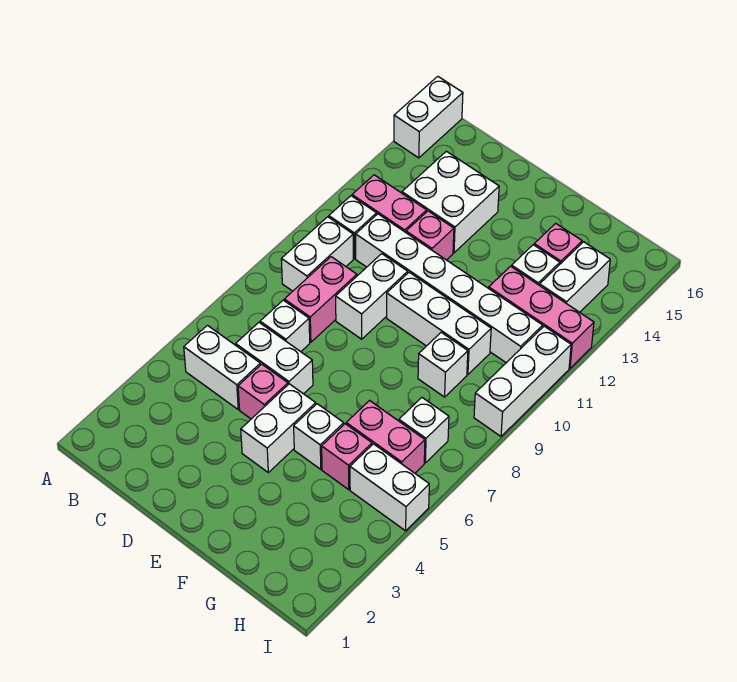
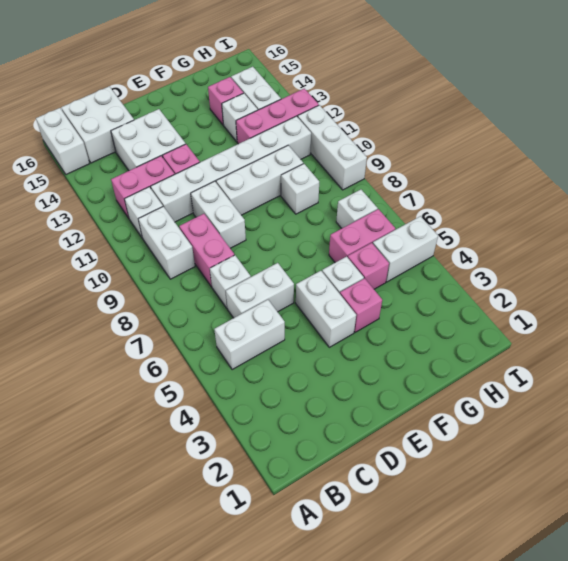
none -> white 2x2 brick [61,86,134,163]
pink 1x1 brick [238,364,288,419] -> pink 1x1 brick moved to [340,278,382,332]

